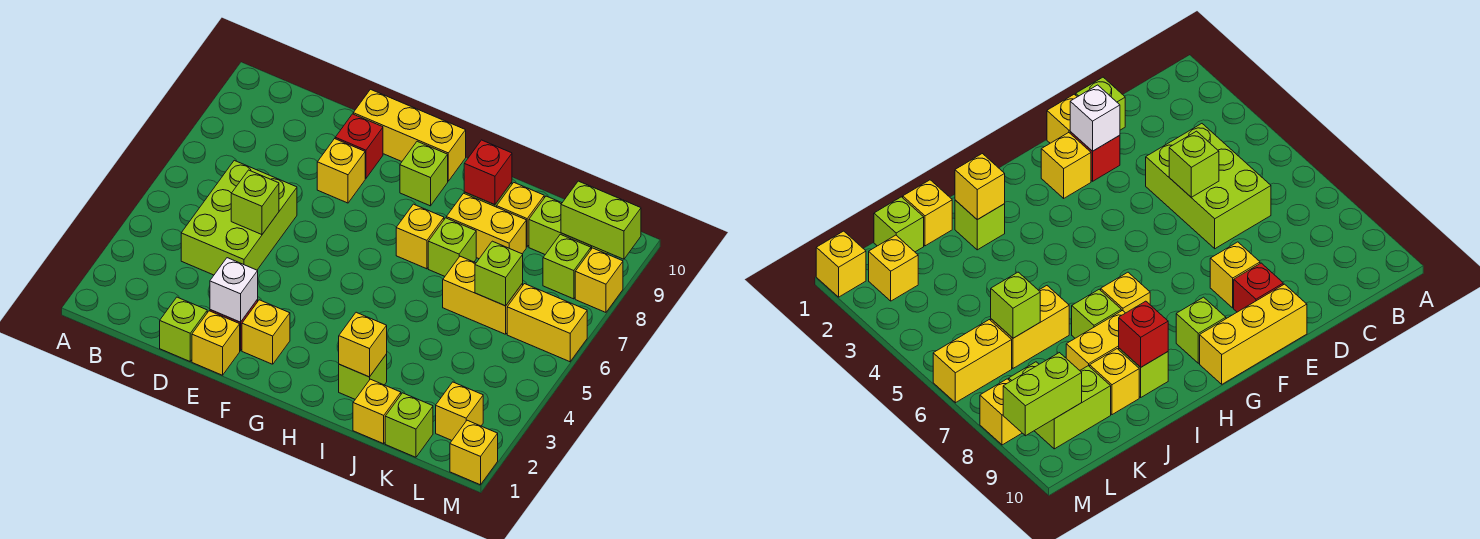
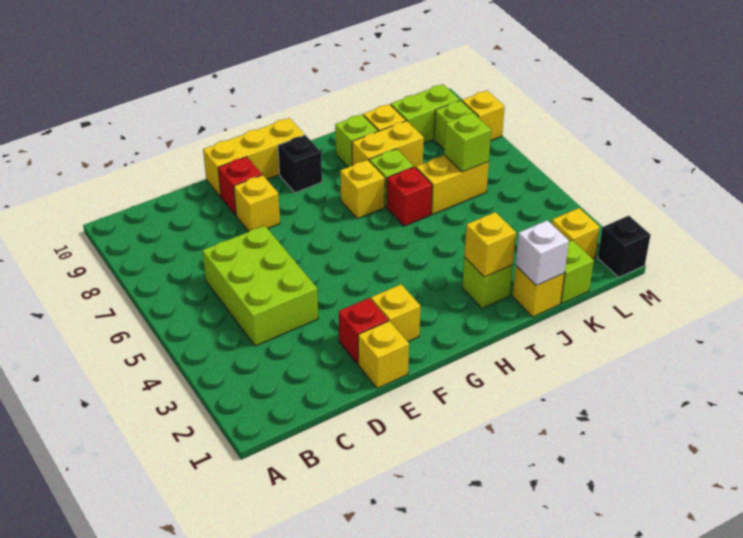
lime 1x1 brick [160,297,207,361] -> none
lime 1x1 brick [231,170,279,235] -> none
white 1x1 brick [210,258,258,322] -> white 1x1 brick moved to [515,220,569,286]
lime 1x1 brick [400,141,448,206] -> black 1x1 brick [278,135,322,193]
red 1x1 brick [464,140,512,205] -> red 1x1 brick moved to [387,167,432,226]
yellow 1x2 brick [507,284,587,362] -> none
lime 1x2 brick [561,181,641,259] -> none
yellow 1x1 brick [450,420,498,485] -> black 1x1 brick [598,216,650,277]

